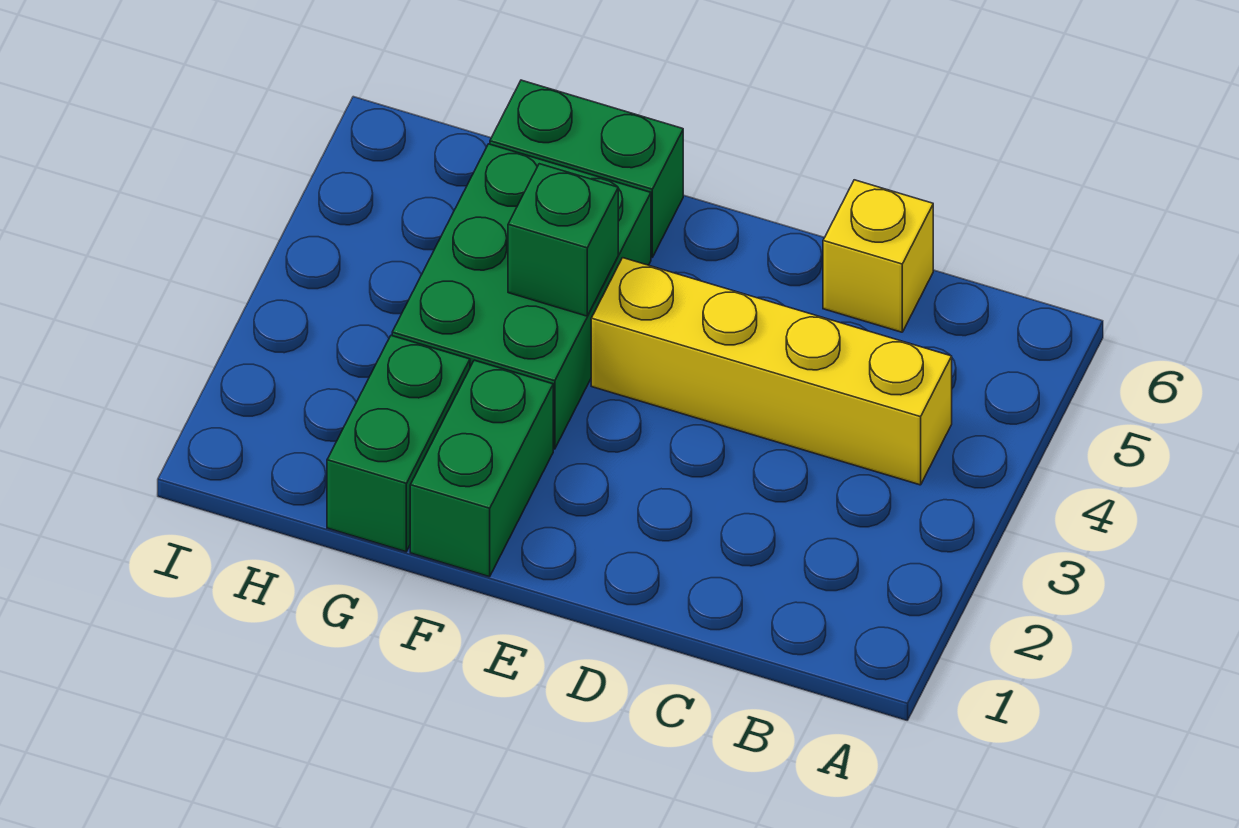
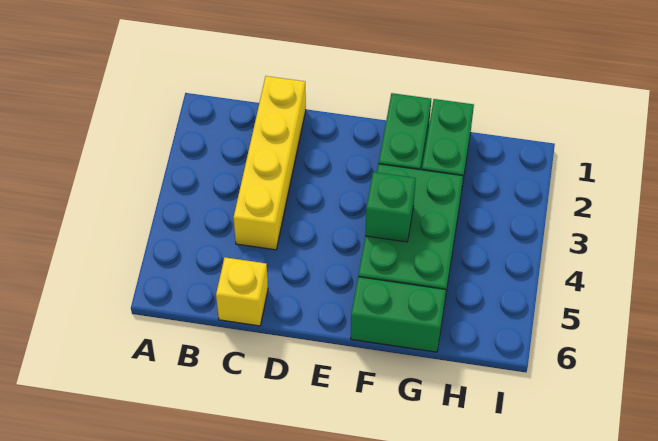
yellow 1x4 brick [591,258,952,485] -> yellow 1x4 brick turned to [233,76,306,250]

